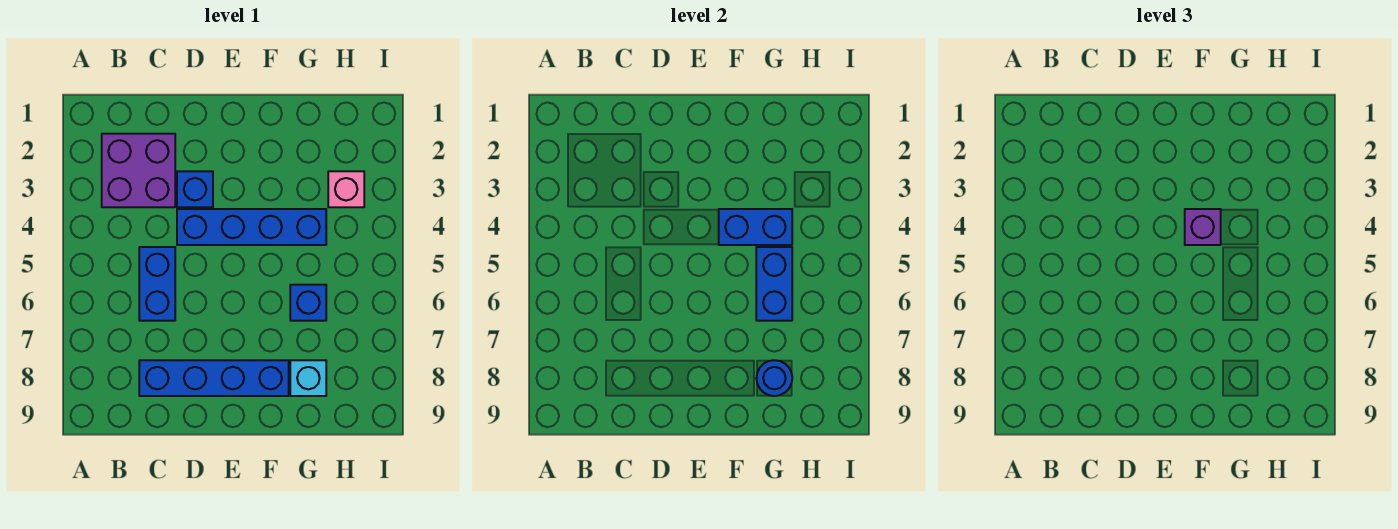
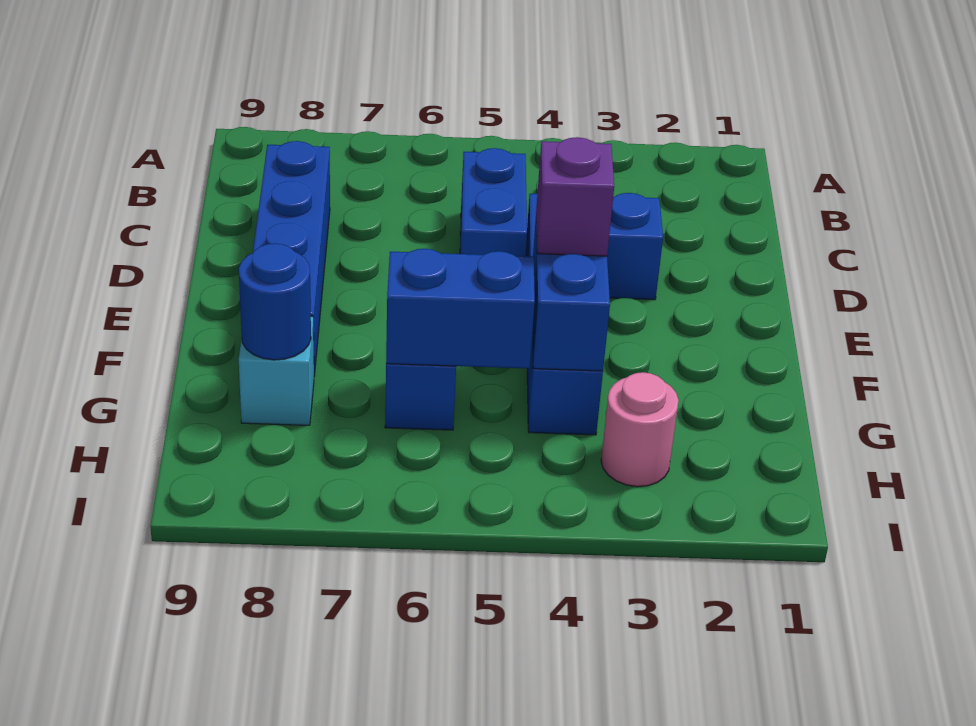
purple 2x2 brick [102,134,175,207] -> none
blue 1x2 brick [139,247,175,321] -> blue 1x2 brick turned to [460,148,527,256]
pink 1x1 brick [328,171,364,207] -> pink 1x1 round brick [601,372,679,487]

